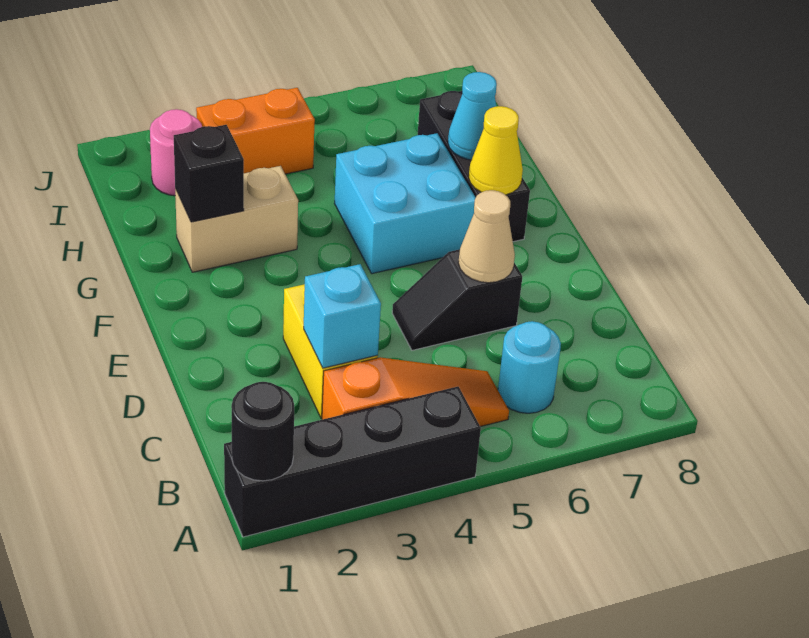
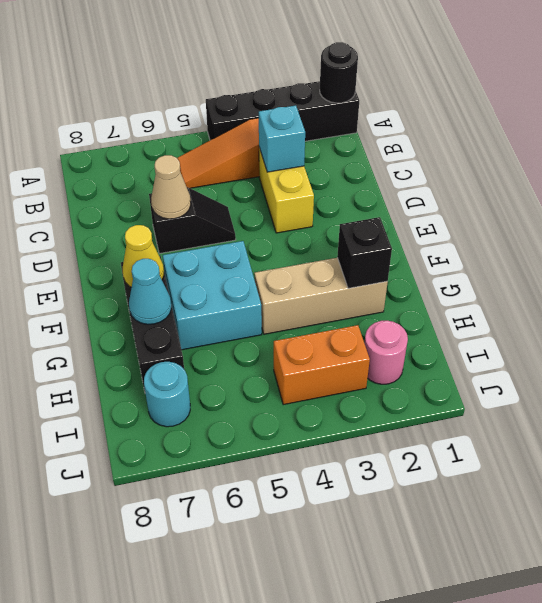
cyan 1x1 round brick [498,321,561,413] -> cyan 1x1 round brick moved to [144,362,190,427]
tan 1x2 brick [175,166,298,272] -> tan 1x3 brick [254,258,388,334]

